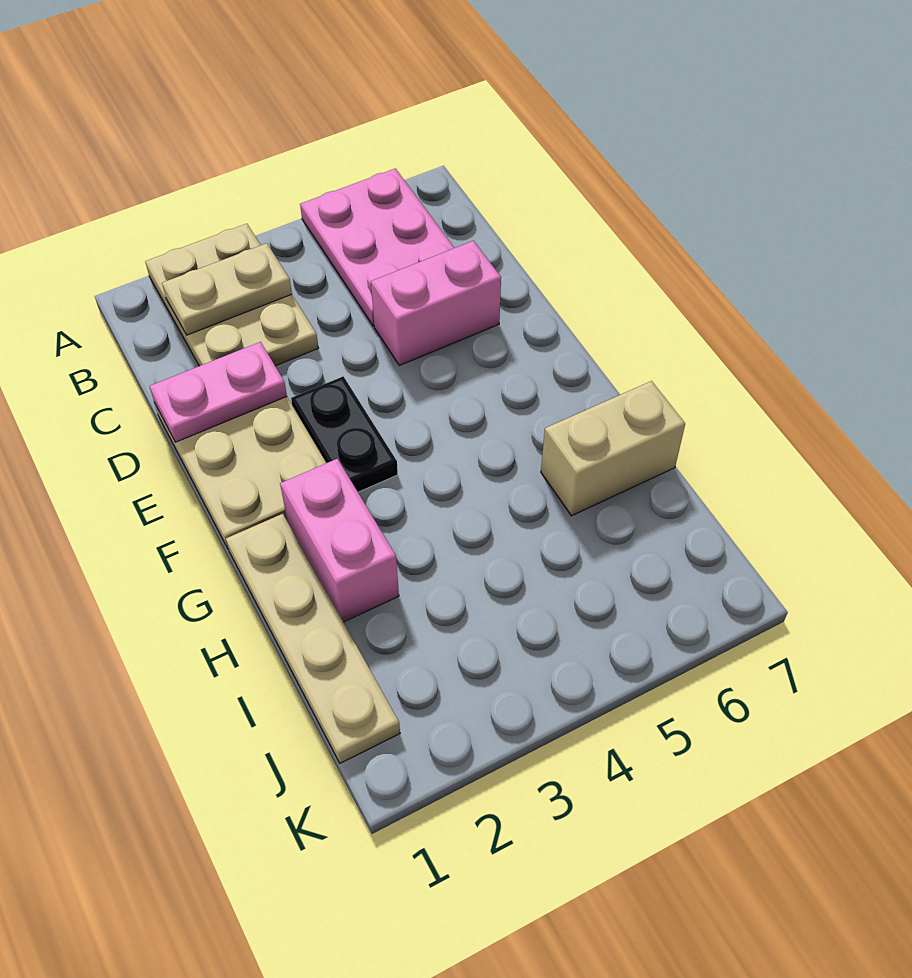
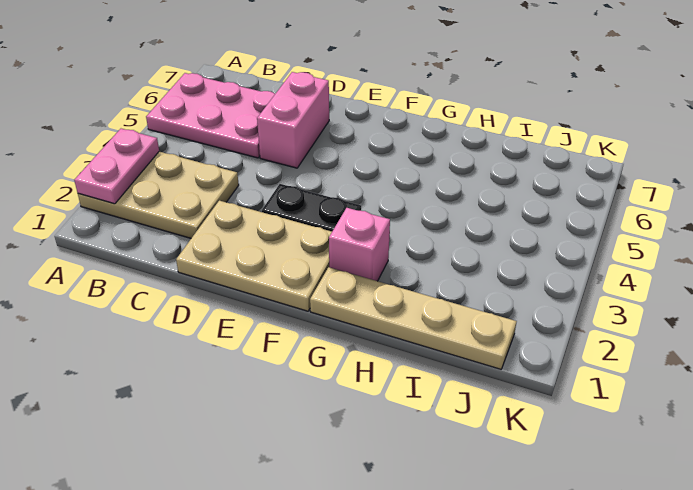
tan 1x2 plate [162,243,292,335] -> none
pink 1x2 plate [149,342,287,442] -> pink 1x2 plate moved to [74,129,159,204]
pink 1x2 brick [280,459,399,622] -> pink 1x1 brick [329,208,390,281]
tan 1x2 brick [541,381,685,516] -> none

